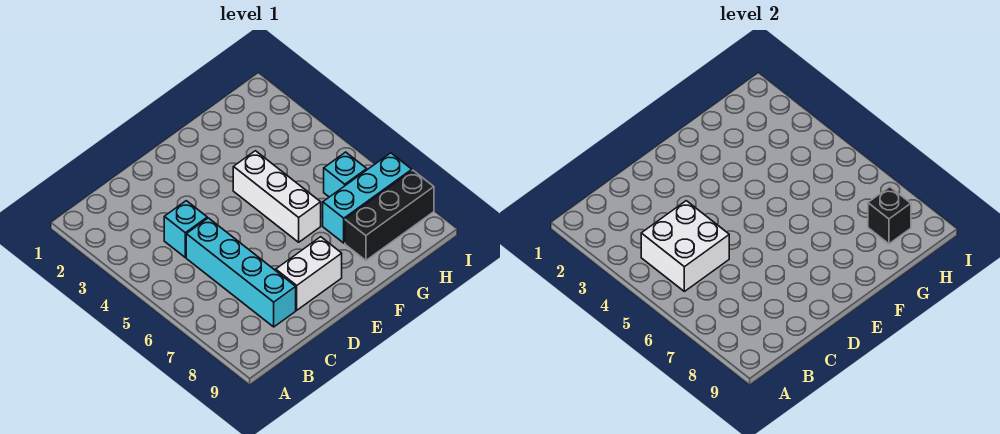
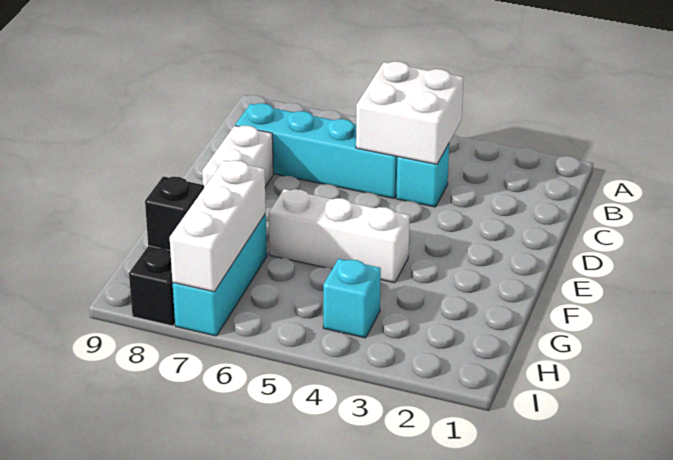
none -> white 1x3 brick [170,160,266,292]
cyan 1x1 brick [324,152,367,197] -> cyan 1x1 brick moved to [323,259,381,338]

